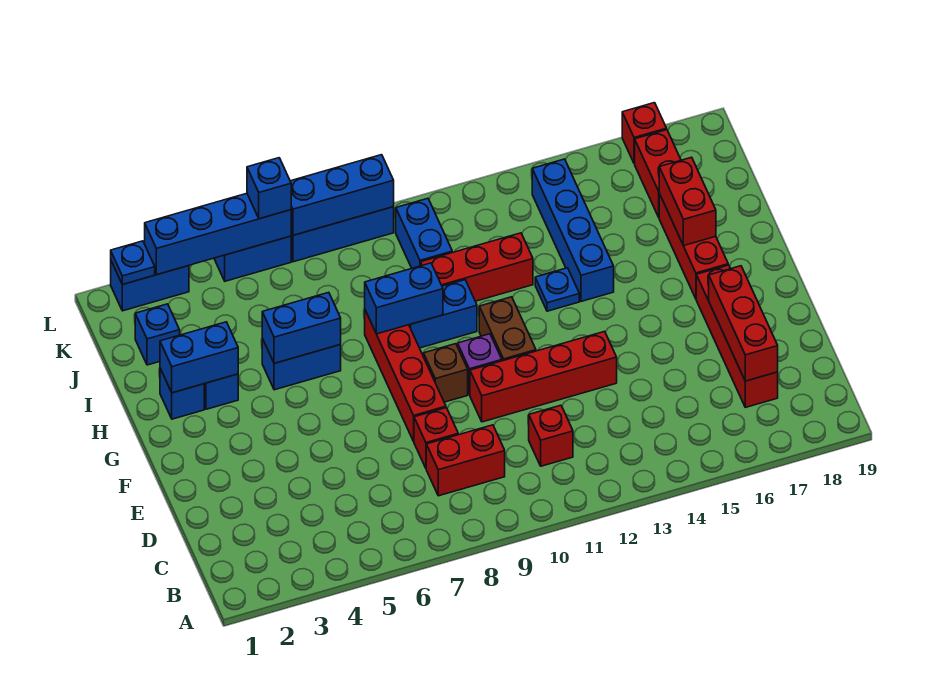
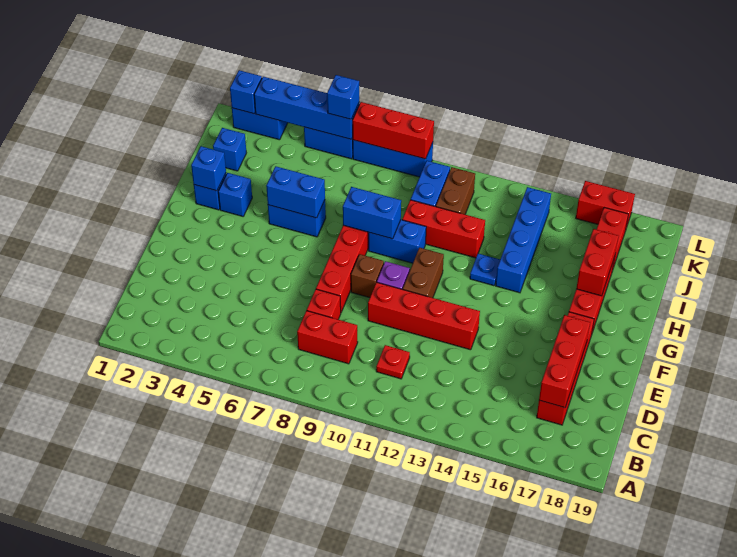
red 1x1 brick [529,405,573,466] -> red 1x1 plate [376,345,410,379]
blue 1x2 brick [160,322,238,393] -> blue 1x1 brick [191,146,226,191]
none -> brown 1x2 brick [436,167,475,214]
blue 1x1 plate [111,241,155,284] -> blue 1x1 brick [230,70,262,114]
blue 1x3 brick [290,155,394,235] -> red 1x3 brick [353,102,434,159]
red 1x1 brick [622,103,667,164] -> red 1x2 brick [576,181,635,228]

